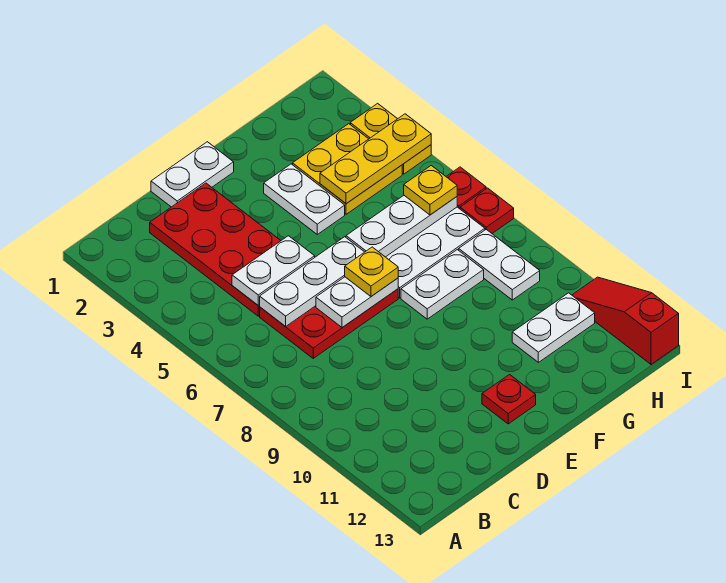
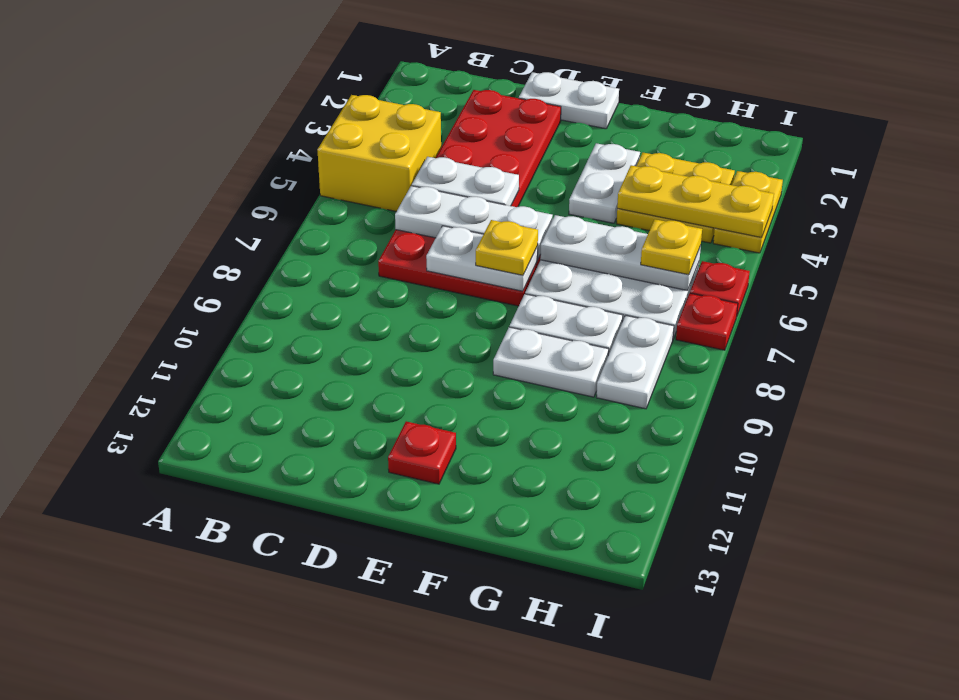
none -> yellow 2x2 brick [317,95,441,211]
white 1x2 plate [512,293,595,362] -> white 1x2 plate moved to [493,327,609,397]
red 1x3 slope [572,277,679,364] -> none

